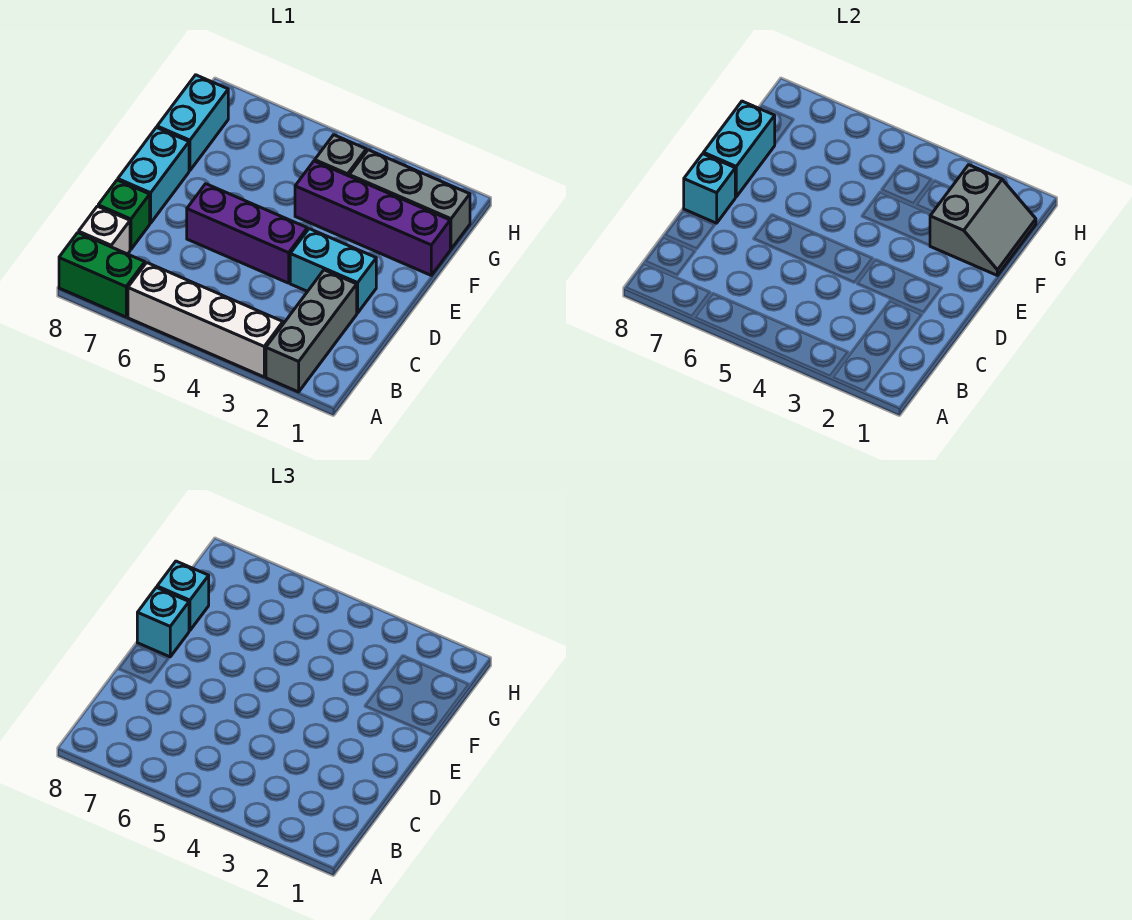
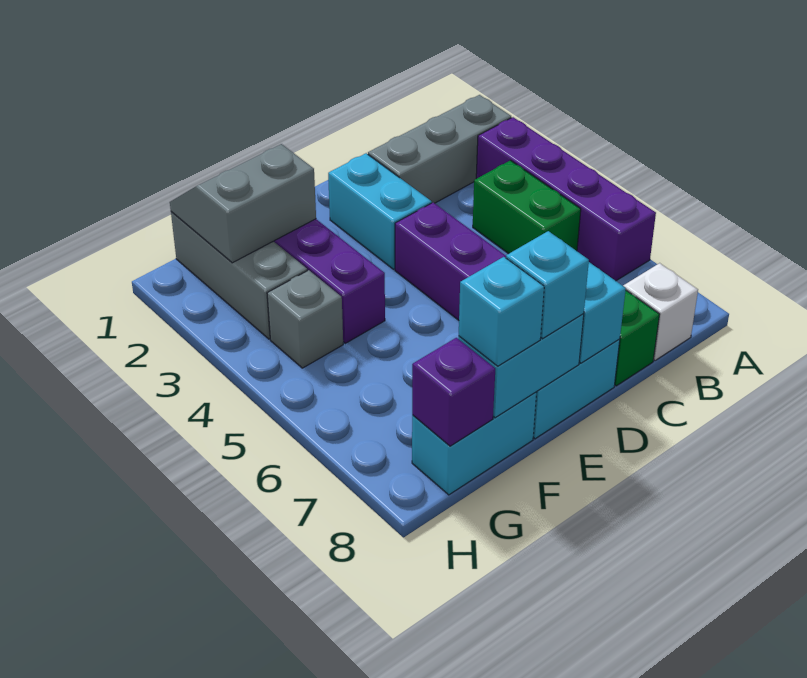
white 1x4 brick [128,263,283,377] -> purple 1x4 brick [476,117,656,281]
green 1x2 brick [59,233,145,317] -> green 1x2 brick moved to [473,160,581,254]
none -> purple 1x1 brick [412,338,495,446]

